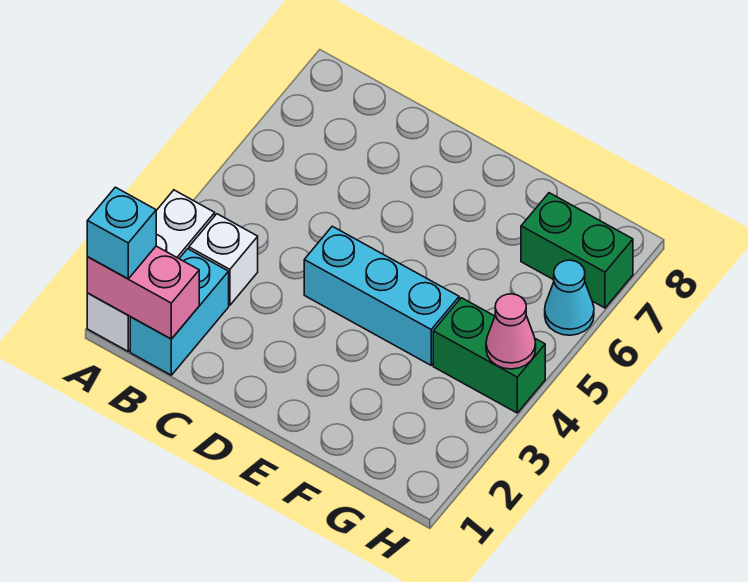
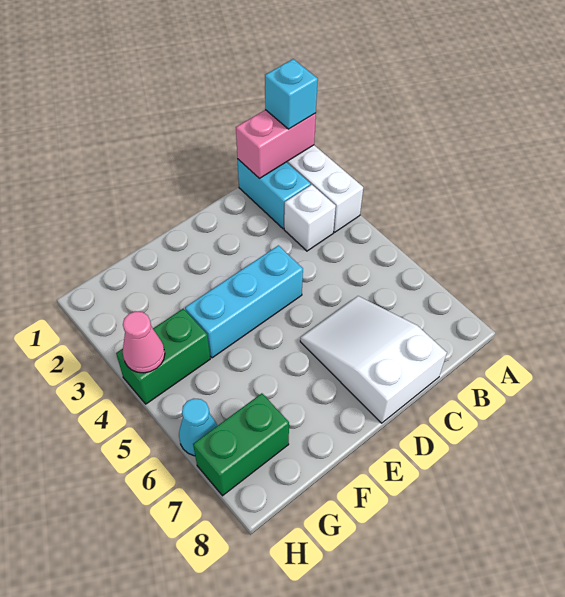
none -> white 2x3 slope [300,296,447,423]

